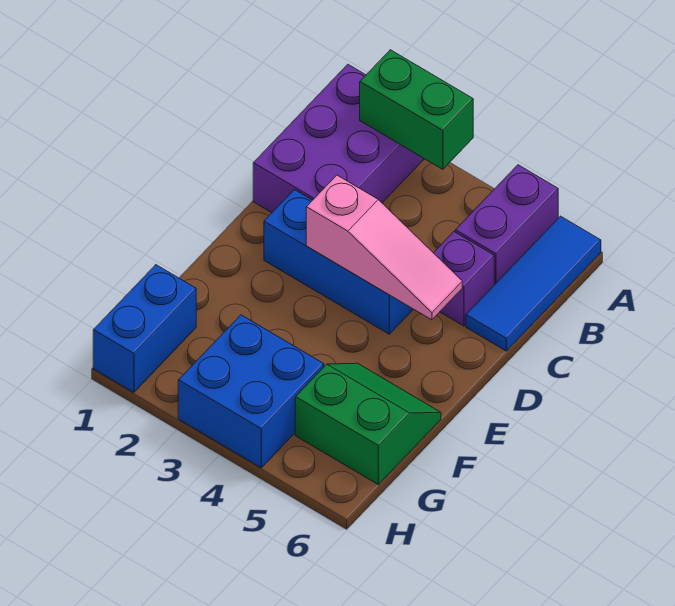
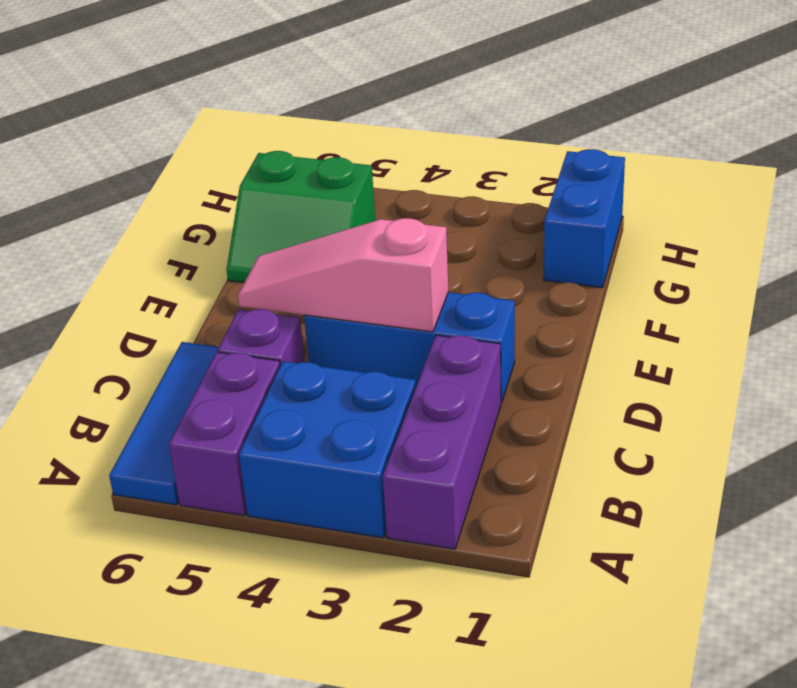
purple 2x3 brick [253,64,424,213] -> purple 1x3 brick [383,335,501,549]
green 1x2 brick [360,50,473,169] -> none
blue 2x2 brick [178,315,324,468] -> blue 2x2 brick moved to [239,361,416,538]

